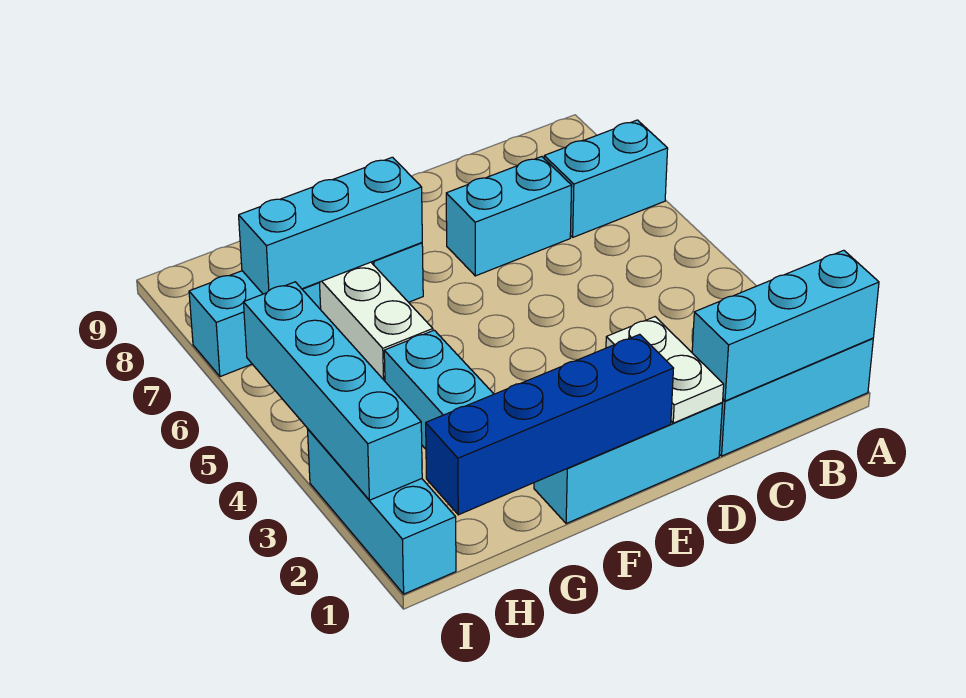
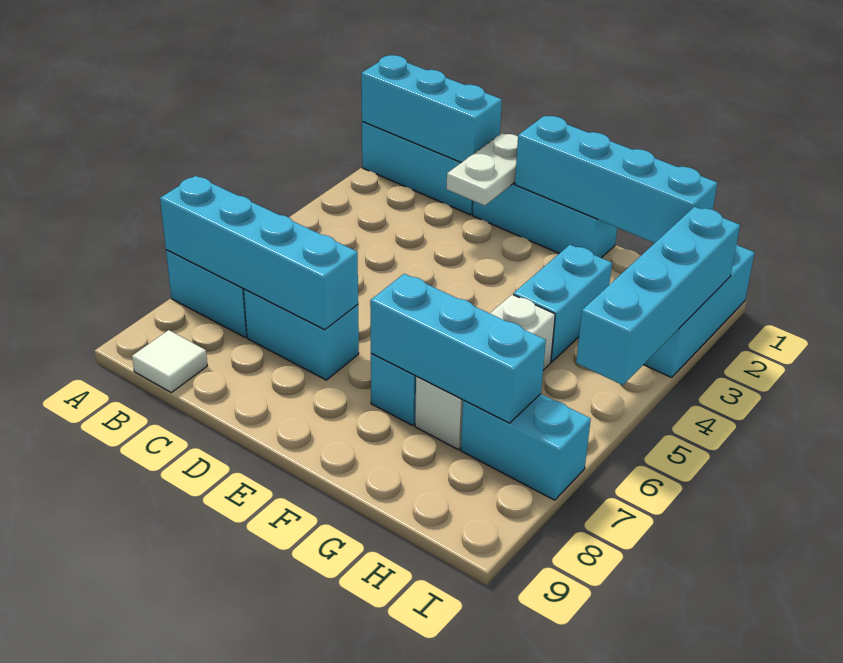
none -> cyan 1x4 brick [160,176,358,330]
none -> white 1x1 tile [132,330,207,393]
blue 1x4 brick [426,334,674,515] -> cyan 1x4 brick [515,116,717,243]

